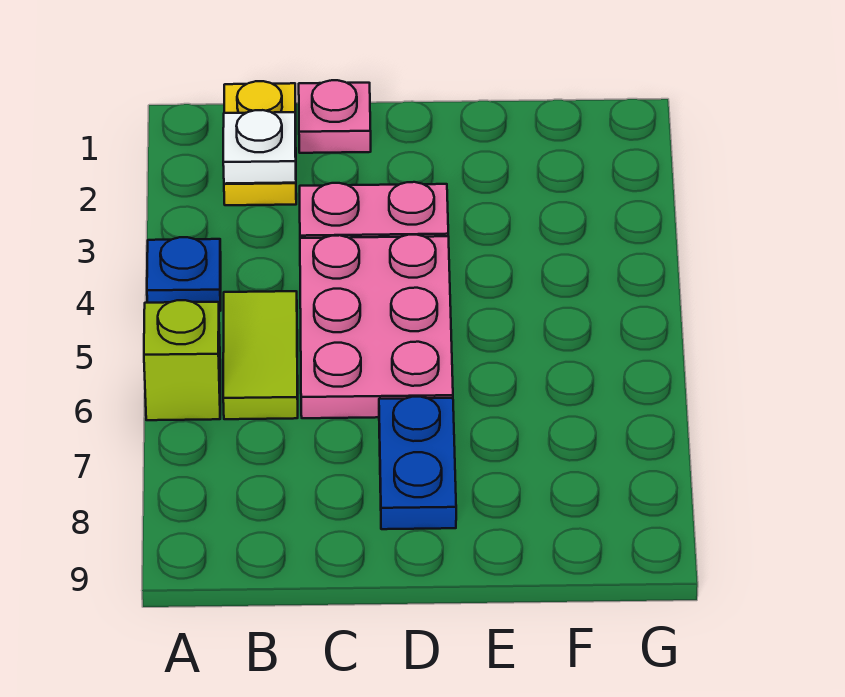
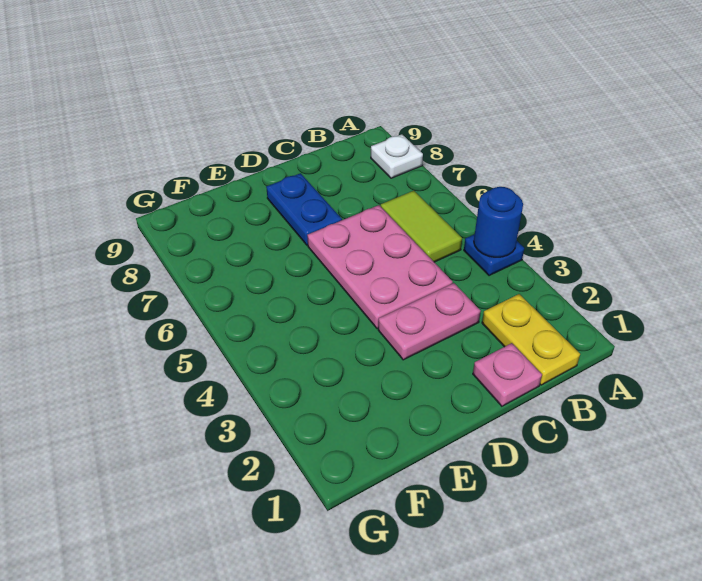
none -> blue 1x1 round brick [474,187,523,257]
lime 1x1 brick [144,300,220,420] -> none
white 1x1 plate [223,110,296,184] -> white 1x1 plate moved to [371,134,423,178]

